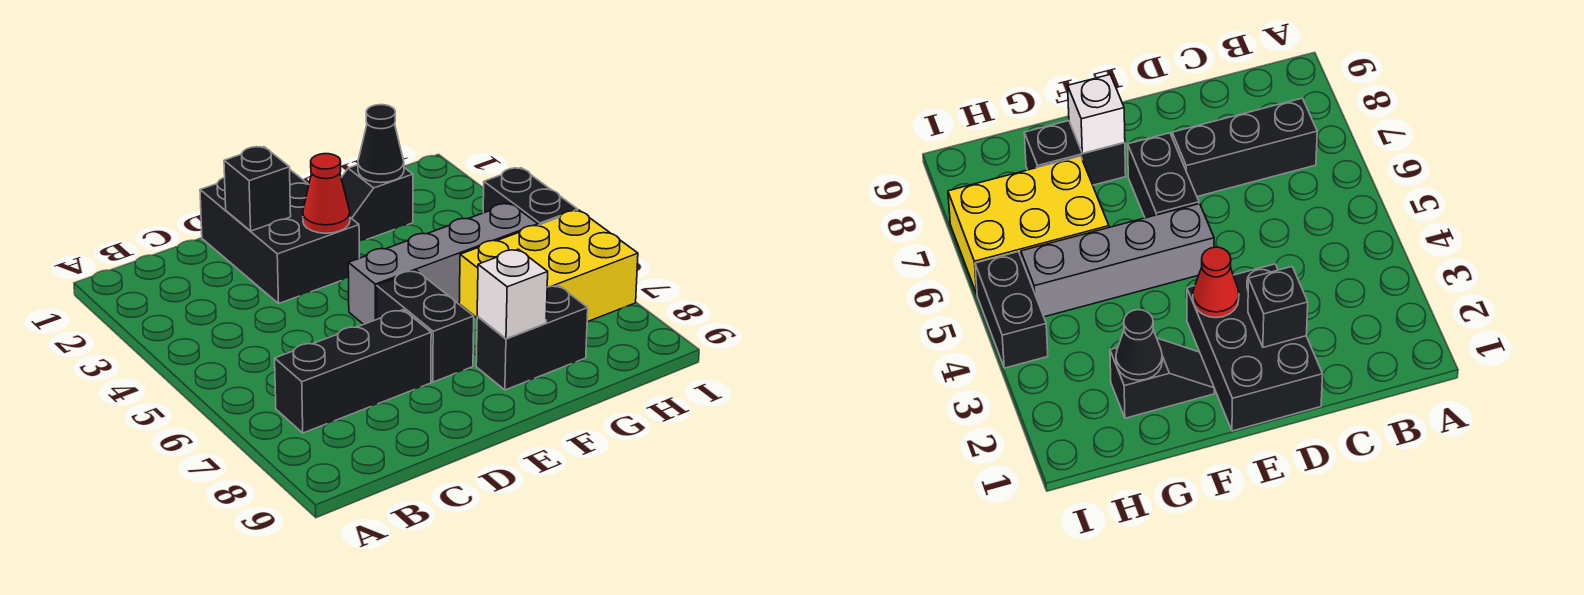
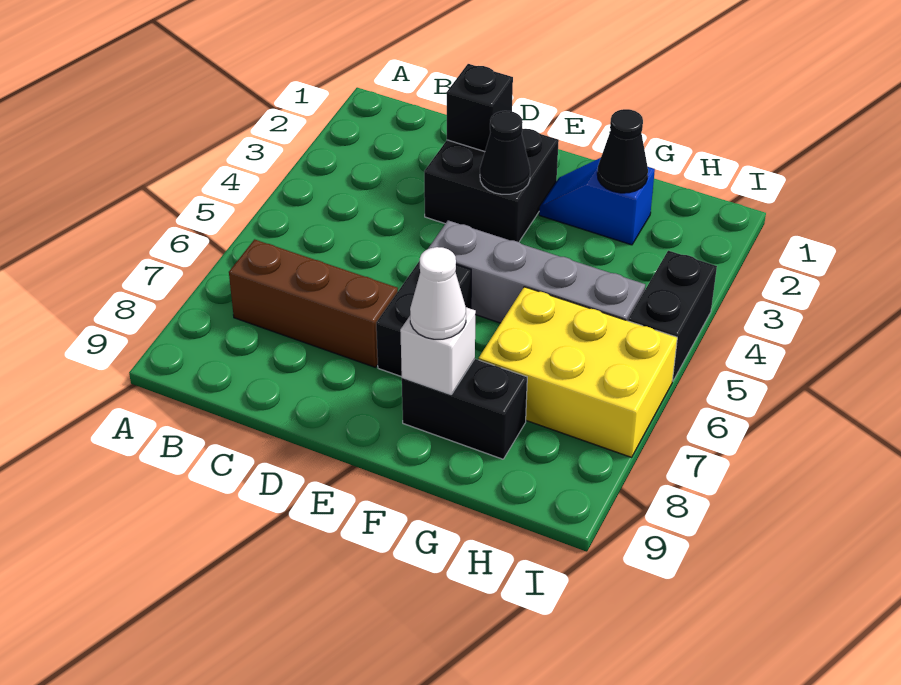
black 1x3 brick [275,310,431,433] -> brown 1x3 brick [229,239,398,367]
black 2x3 brick [200,170,359,303] -> black 2x2 brick [424,129,559,242]
red 1x1 cone [303,154,350,233] -> black 1x1 cone [480,111,530,194]
black 1x2 slope [341,165,413,241] -> blue 1x2 slope [539,158,655,245]
none -> white 1x1 cone [410,247,466,339]

